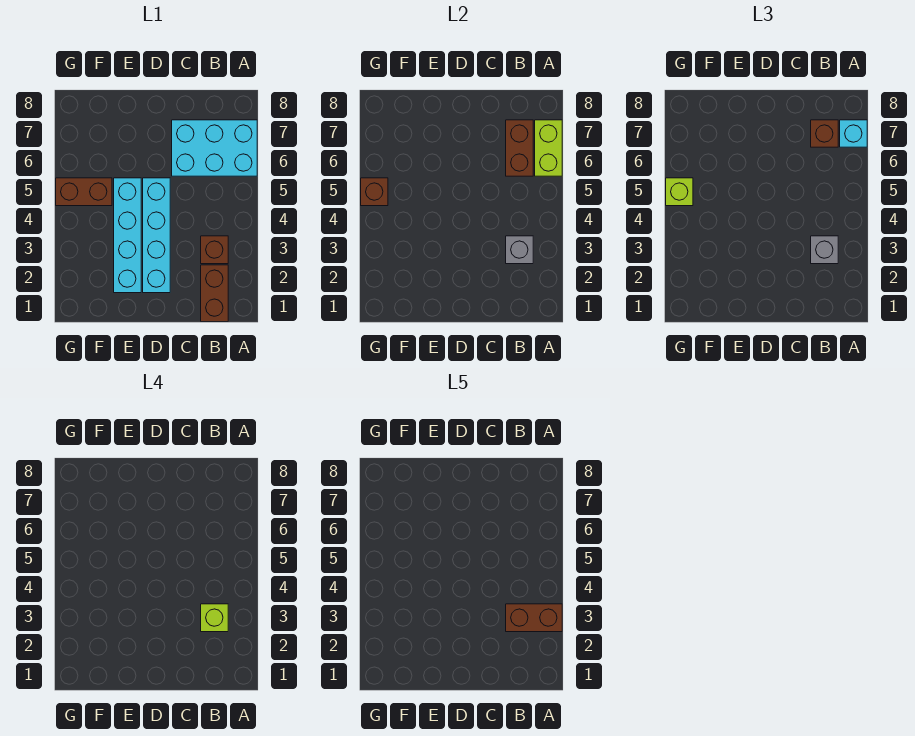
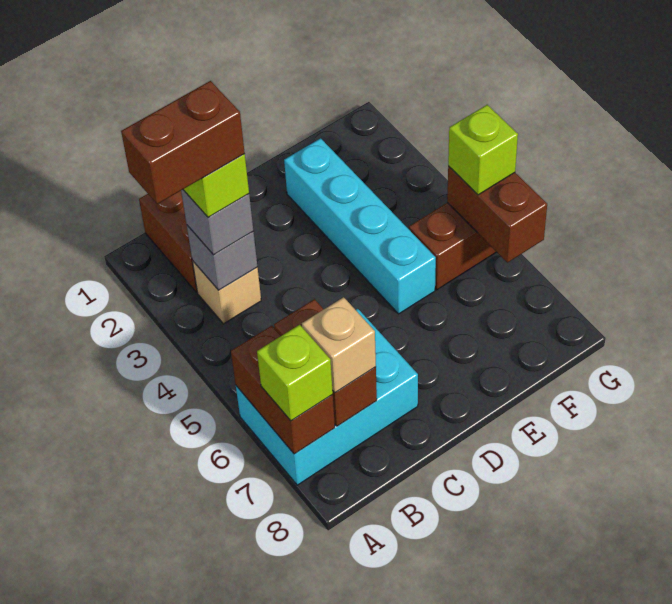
lime 1x2 brick [535,120,562,176] -> brown 1x2 brick [231,326,335,454]
cyan 1x1 brick [840,120,867,147] -> lime 1x1 brick [257,325,333,421]
brown 1x1 brick [201,236,228,264] -> tan 1x1 brick [192,261,261,324]
brown 1x1 brick [811,120,838,147] -> tan 1x1 brick [302,297,376,393]
cyan 1x4 brick [143,178,170,293] -> none
brown 1x1 brick [361,178,388,206] -> brown 1x2 brick [447,166,547,263]

